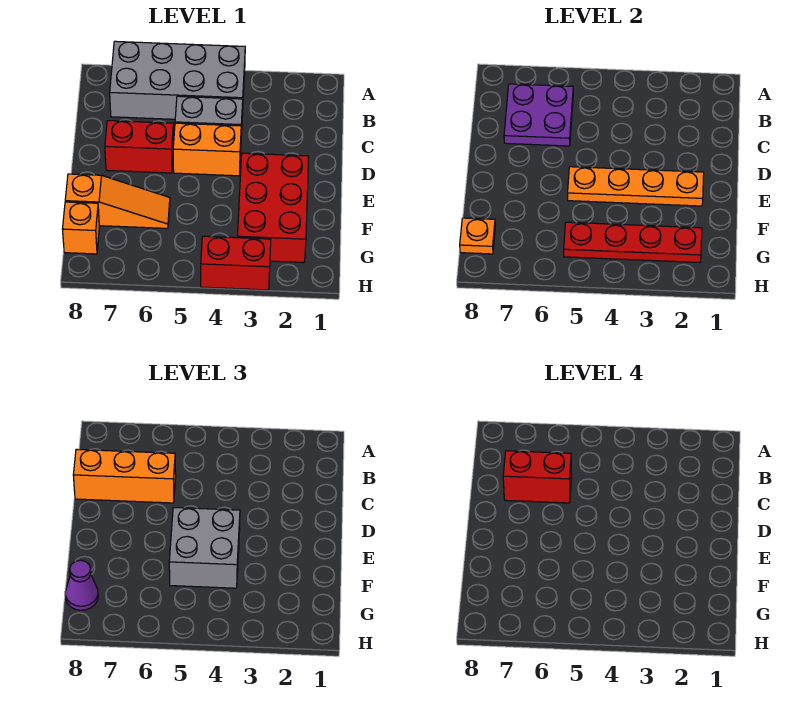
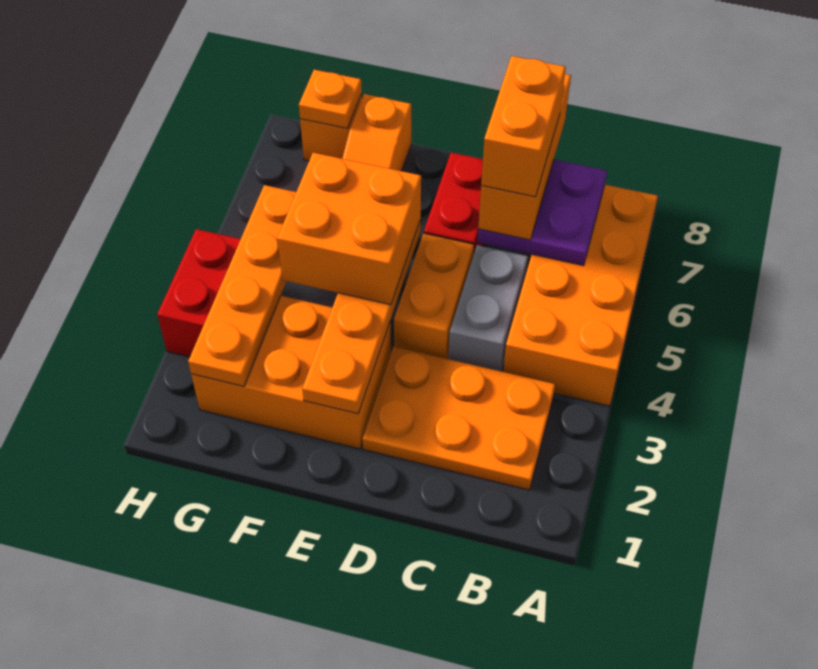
grey 2x4 brick [110,41,245,119] -> orange 2x4 brick [503,185,658,406]
none -> orange 2x3 plate [363,347,556,490]
red 1x2 brick [503,451,572,503] -> orange 1x2 brick [481,56,566,197]
red 2x3 brick [237,153,309,263] -> orange 2x3 brick [191,296,391,449]
grey 2x2 brick [169,507,240,588] -> orange 2x2 brick [277,153,421,305]
red 1x4 plate [564,222,702,263] -> orange 1x4 plate [188,185,296,386]
purple 1x1 cone [65,560,98,610] -> none

